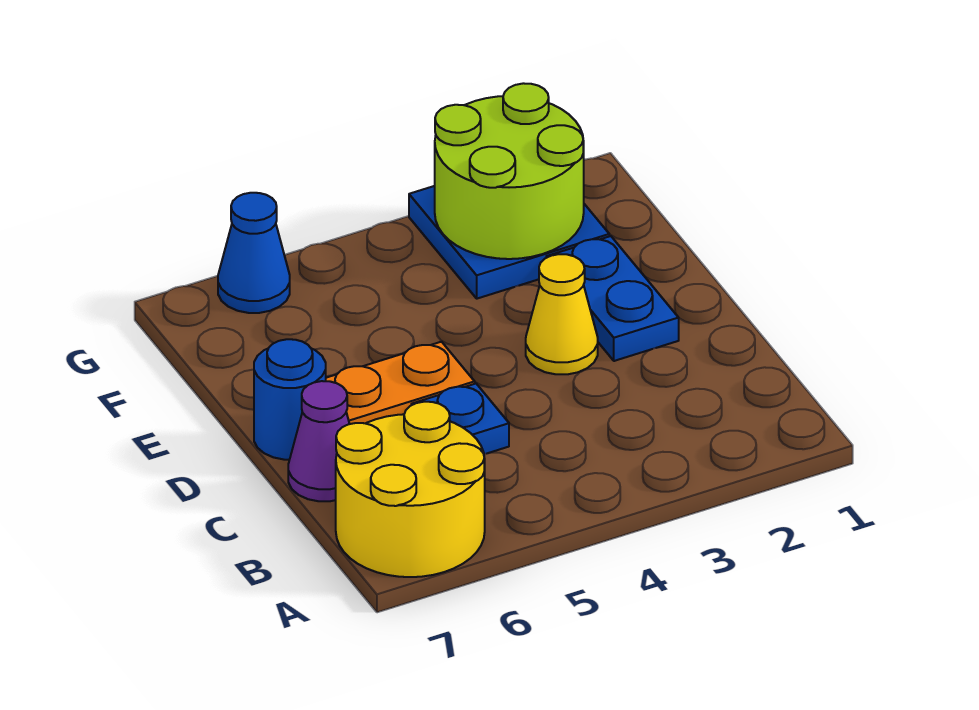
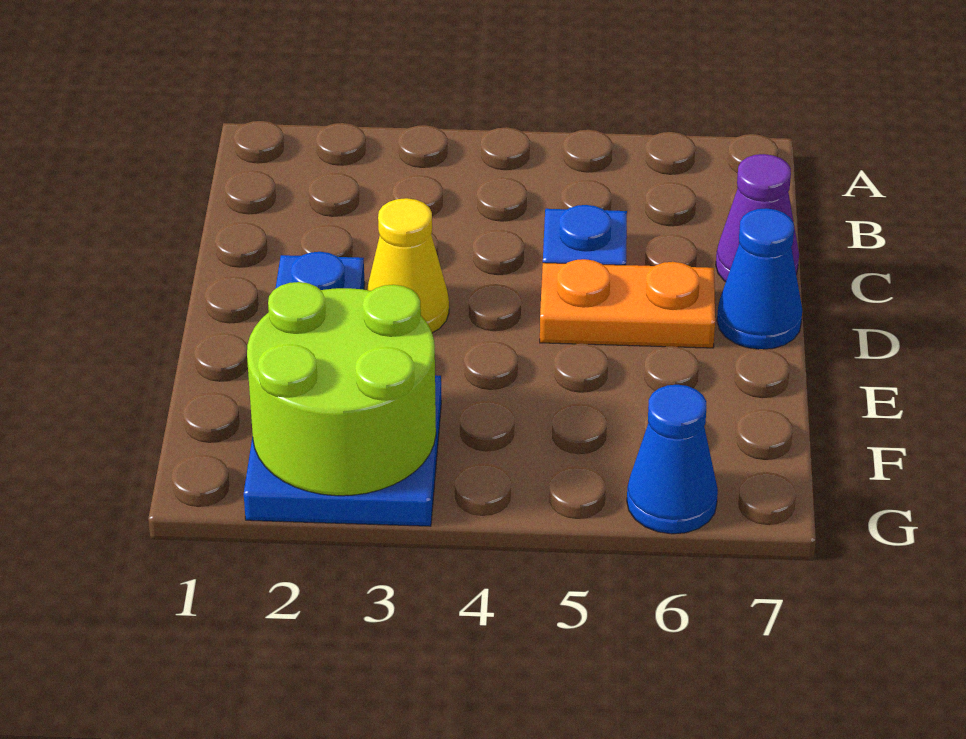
yellow 2x2 round brick [336,402,485,577] -> none
blue 1x1 round brick [254,339,326,460] -> blue 1x1 cone [717,208,802,349]

